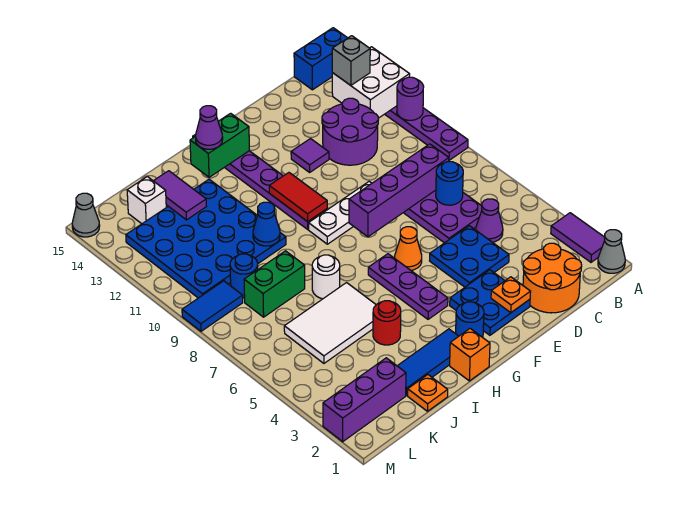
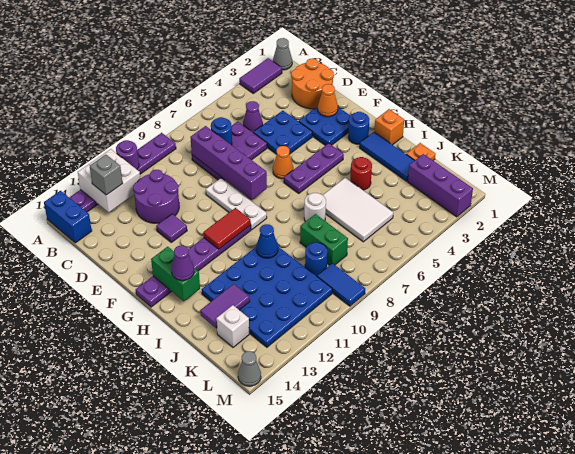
orange 1x1 plate [491,277,531,313] -> orange 1x1 cone [318,84,338,117]

